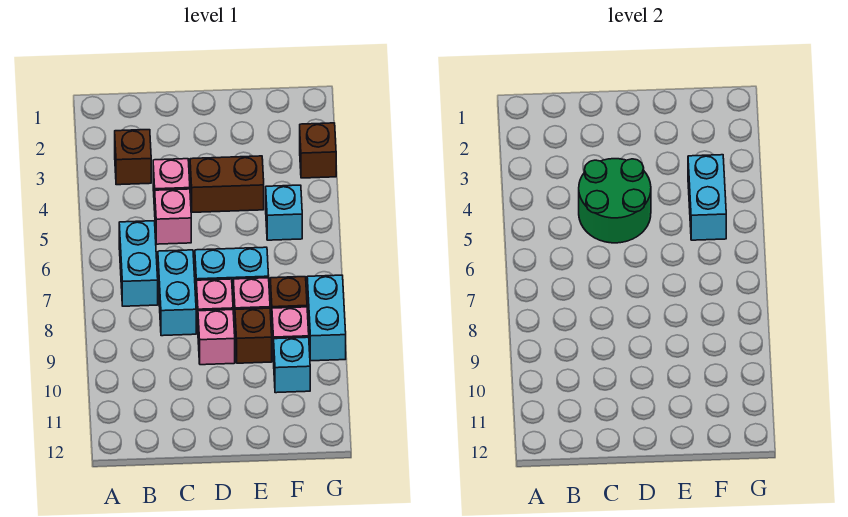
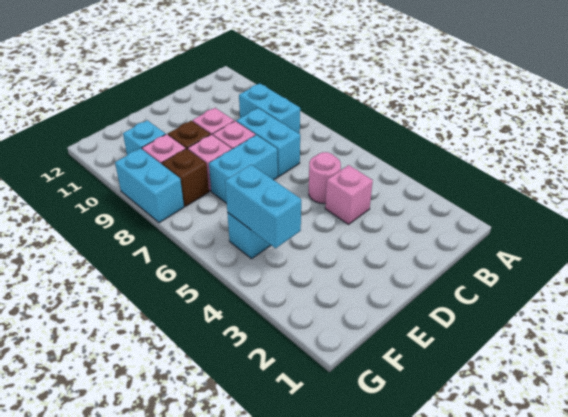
brown 1x1 brick [115,130,151,185] -> none
cyan 1x2 brick [119,221,158,306] -> cyan 1x2 brick moved to [239,83,300,134]
green 2x2 round brick [579,159,651,243] -> none
pink 1x1 brick [155,189,191,244] -> pink 1x1 round brick [309,152,341,203]
brown 1x2 brick [190,156,264,212] -> none
brown 1x1 brick [300,123,336,178] -> none

